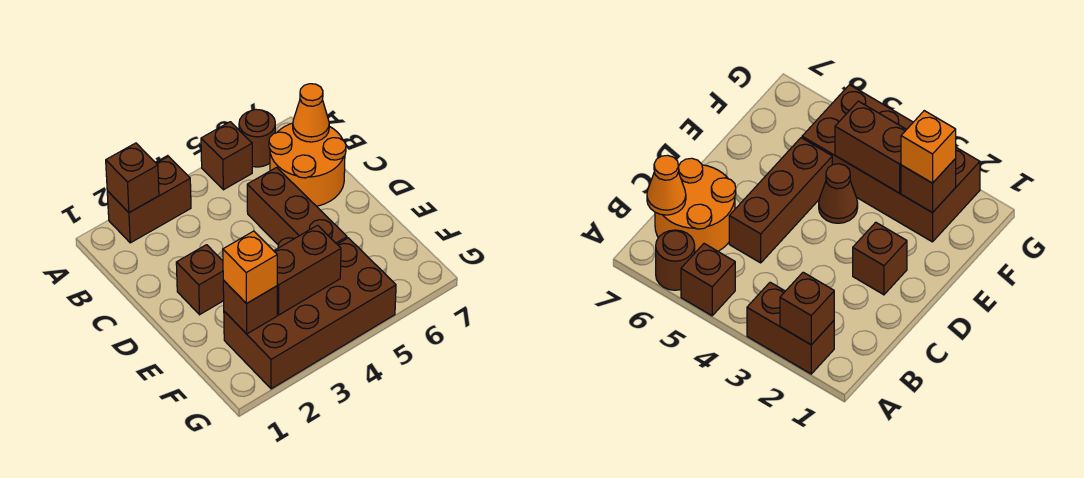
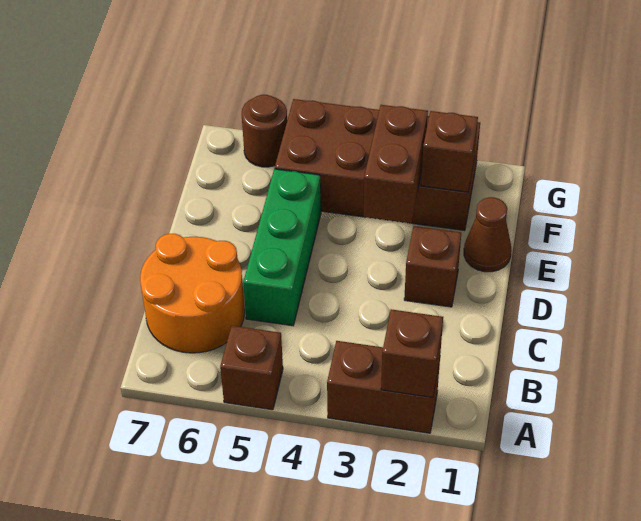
brown 1x1 round brick [239,110,275,167] -> brown 1x1 round brick moved to [242,95,287,167]
orange 1x1 cone [293,84,329,142] -> none
brown 1x3 brick [247,167,347,245] -> green 1x3 brick [243,169,321,326]
brown 1x1 cone [819,164,858,223] -> brown 1x1 cone moved to [464,197,511,272]
orange 1x1 brick [223,231,277,304] -> none
brown 1x2 brick [274,225,341,315] -> brown 1x2 brick turned to [364,105,428,223]

